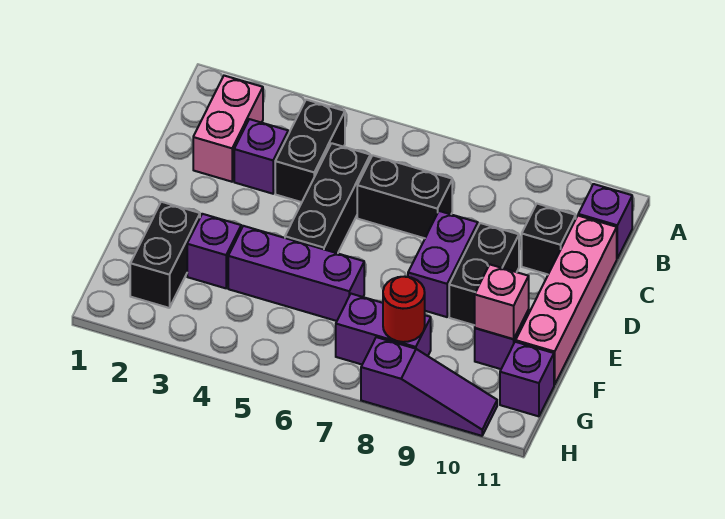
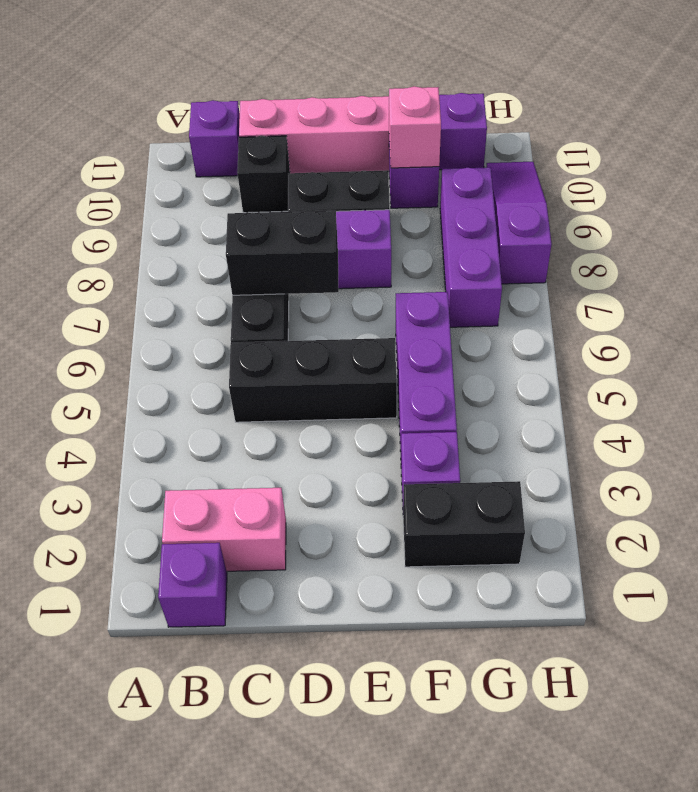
black 1x2 brick [275,100,345,202] -> black 1x2 brick moved to [226,210,339,295]
purple 1x1 brick [234,119,288,194] -> purple 1x1 brick moved to [158,543,227,627]
purple 1x2 brick [336,294,431,364] -> purple 1x3 brick [440,167,502,327]
red 1x1 round brick [383,277,425,342] -> none

